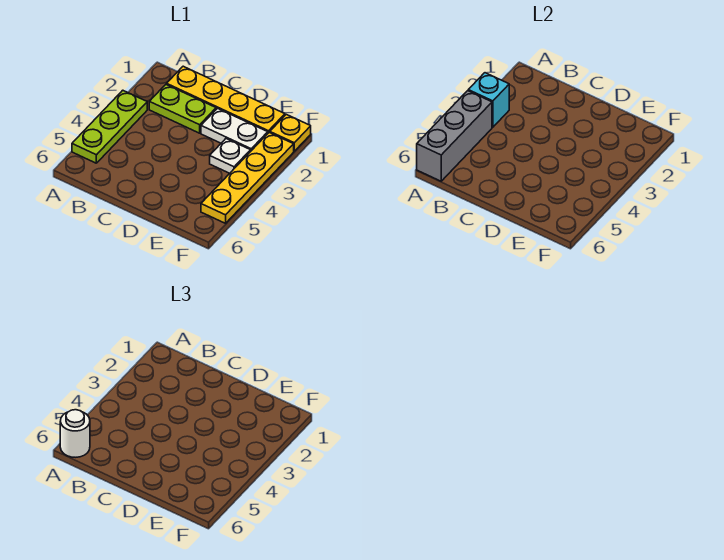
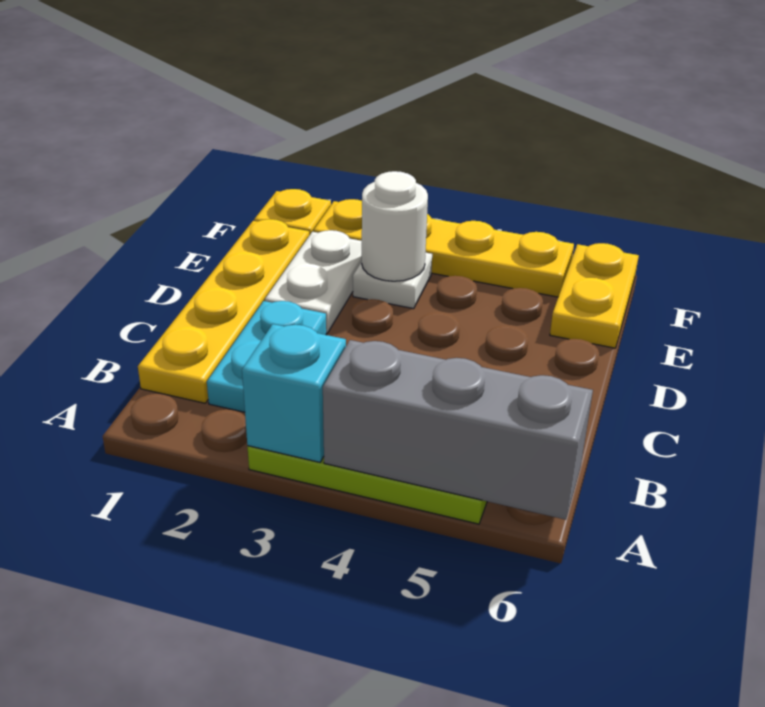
white 1x1 round brick [60,410,90,457] -> white 1x1 round brick moved to [362,171,428,281]
lime 1x2 plate [149,84,216,133] -> cyan 1x2 plate [207,301,326,412]
none -> yellow 1x2 plate [550,243,639,348]

